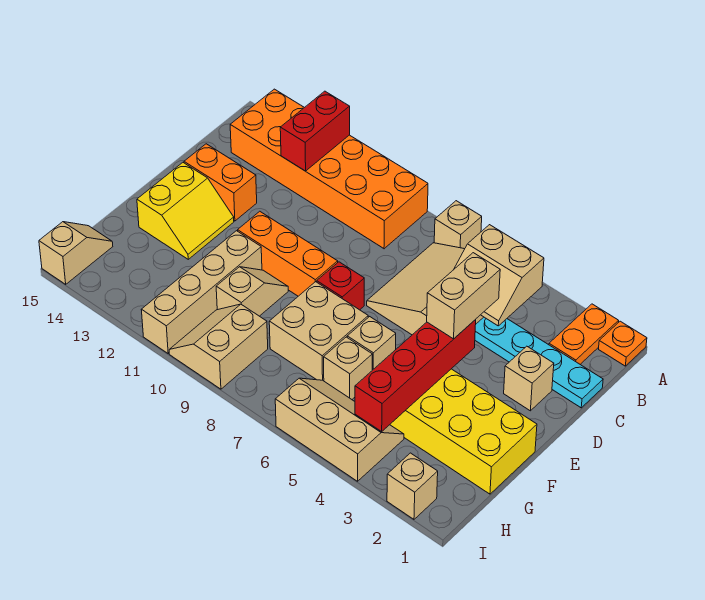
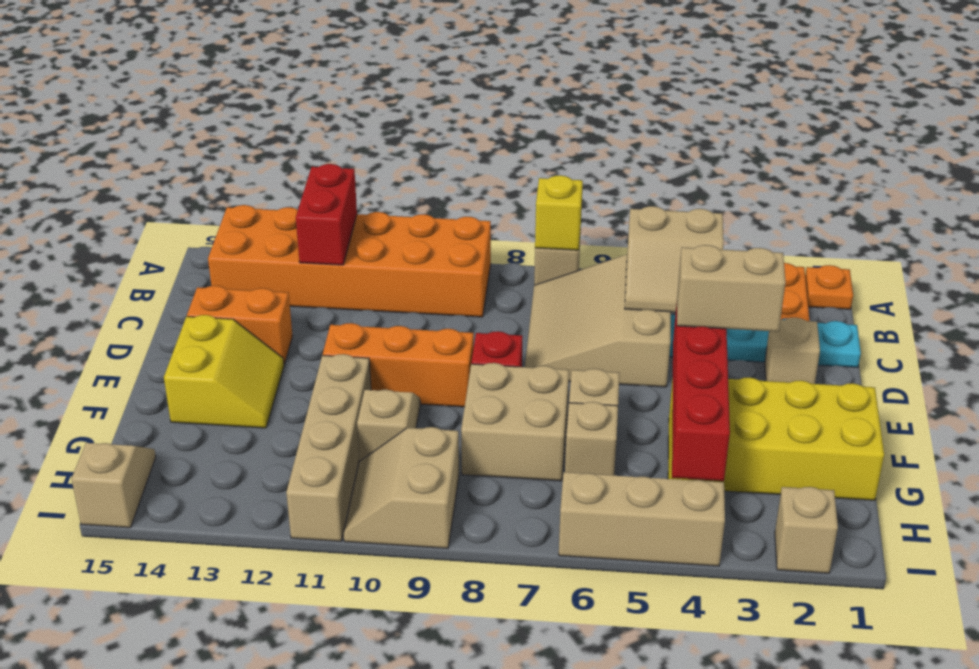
none -> yellow 1x1 brick [535,175,583,250]
tan 1x2 brick [427,253,500,339] -> tan 1x2 brick turned to [677,245,786,332]

